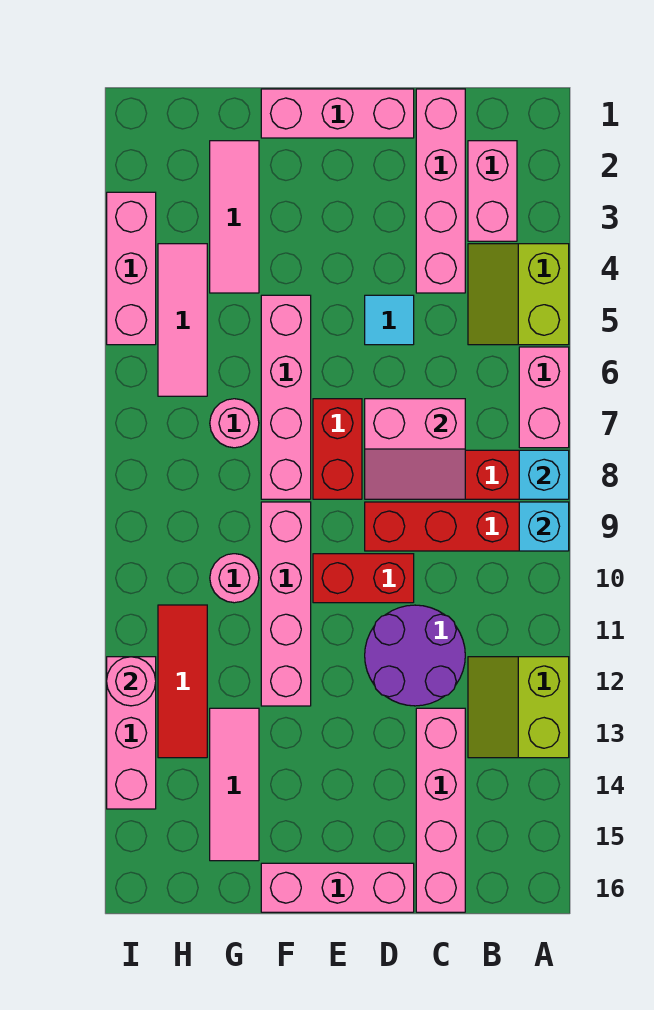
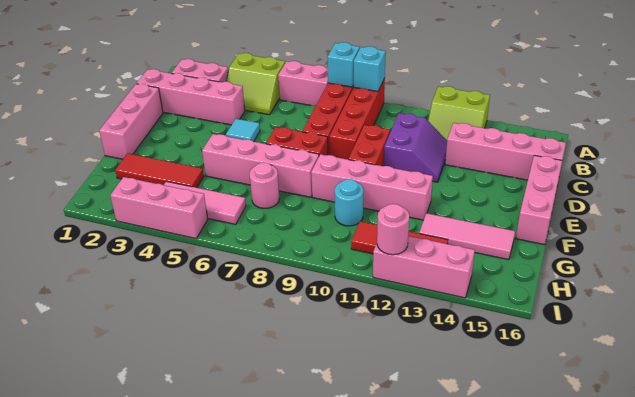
pink 2x2 slope [365,399,465,499] -> none
purple 2x2 round brick [365,605,465,706] -> purple 2x2 slope [384,113,447,182]
pink 1x3 tile [210,141,259,293] -> red 1x3 tile [115,153,204,188]
pink 1x1 round brick [210,554,259,603] -> cyan 1x1 round brick [334,179,363,226]

